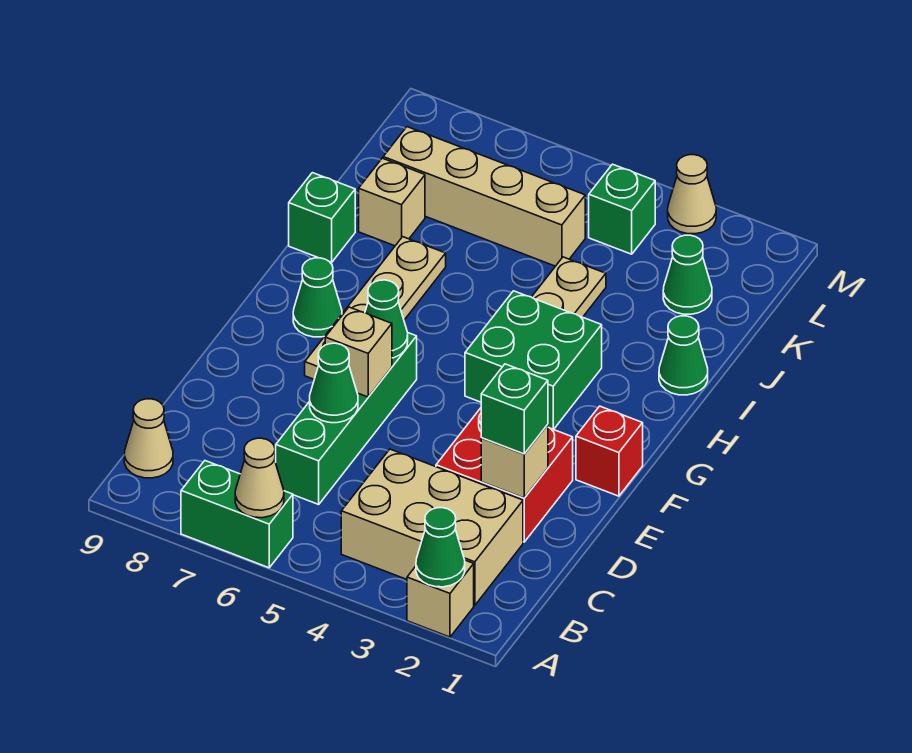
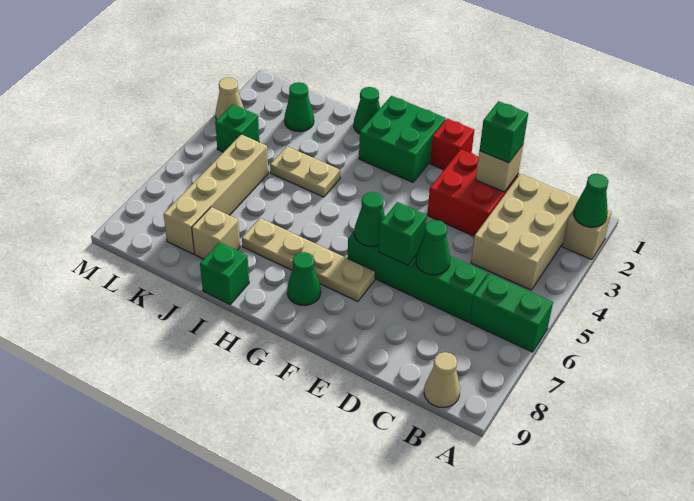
green 1x2 brick [181,461,293,568] -> green 1x2 brick turned to [470,273,553,352]
tan 1x1 cone [235,438,284,518] -> none
tan 1x1 brick [325,307,392,397] -> green 1x1 brick [379,202,427,265]
green 2x2 brick [465,291,602,429] -> green 2x2 brick moved to [359,96,446,182]

